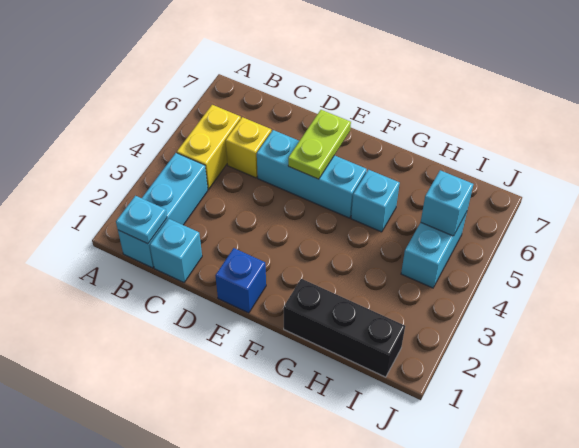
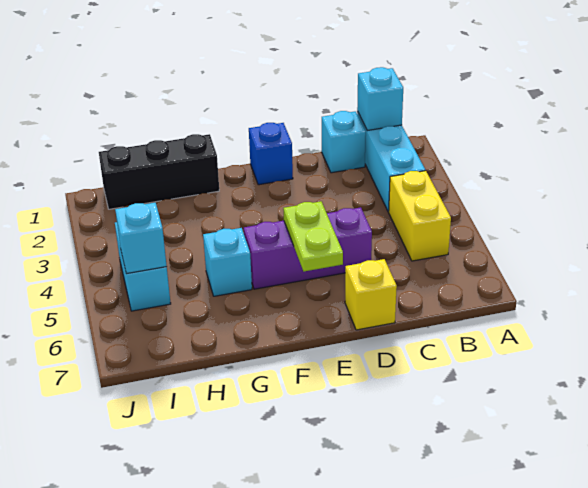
cyan 1x1 plate [116,196,167,244] -> cyan 1x1 brick [357,67,403,131]
yellow 1x1 brick [226,117,272,178] -> yellow 1x1 brick moved to [345,259,397,330]
cyan 1x3 brick [257,130,367,218] -> purple 1x3 brick [244,207,372,289]

